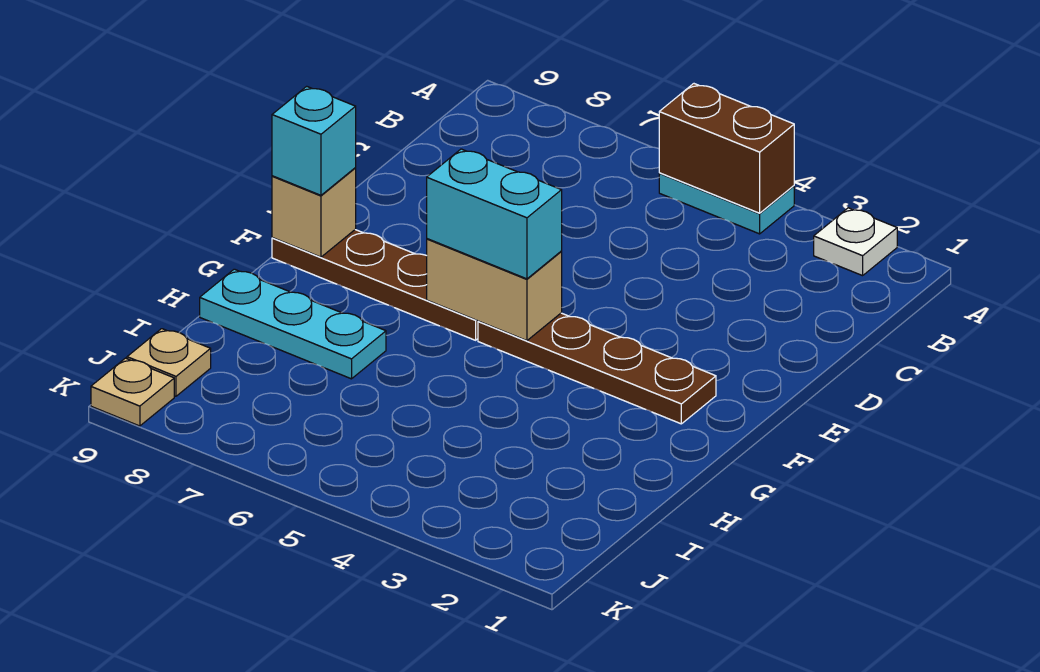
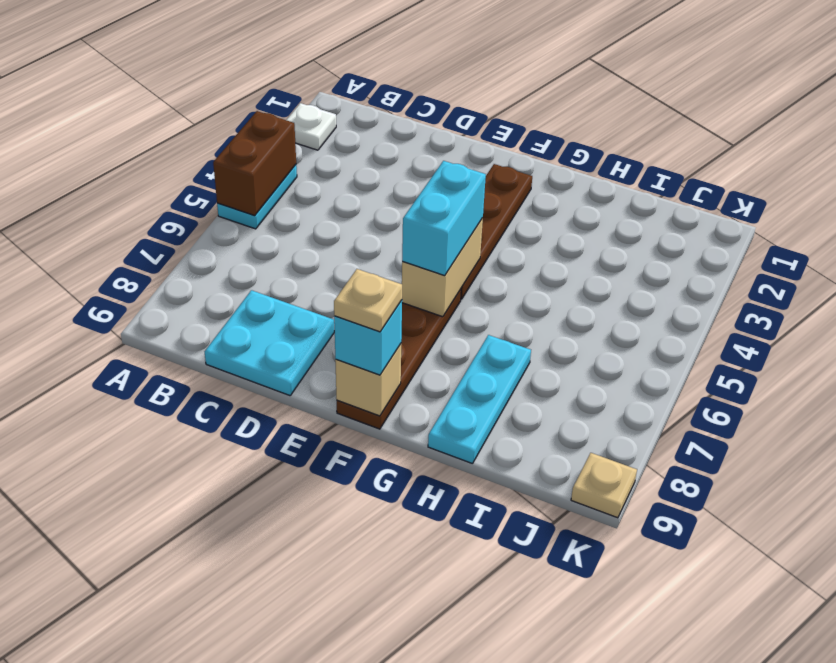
none -> cyan 2x2 plate [205,290,334,396]
tan 1x1 plate [127,329,211,396] -> tan 1x1 plate moved to [334,269,402,332]

